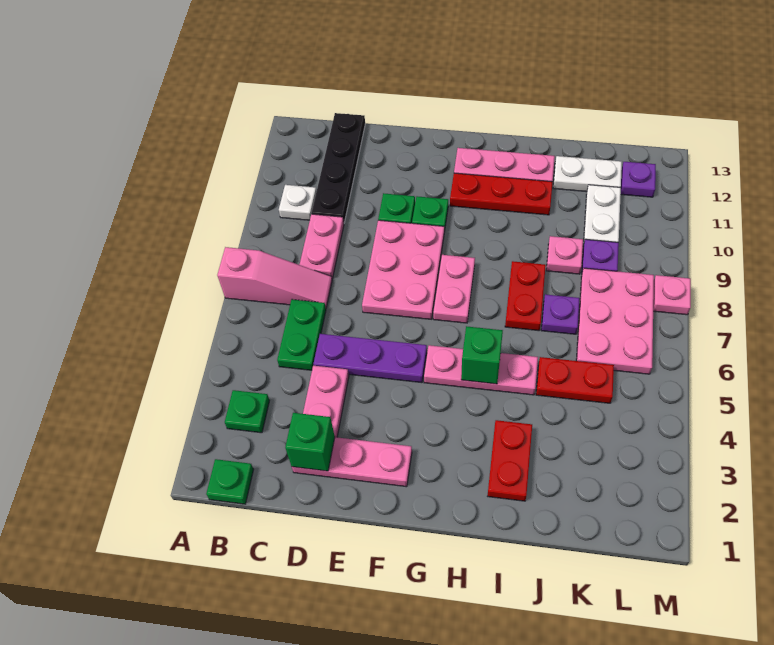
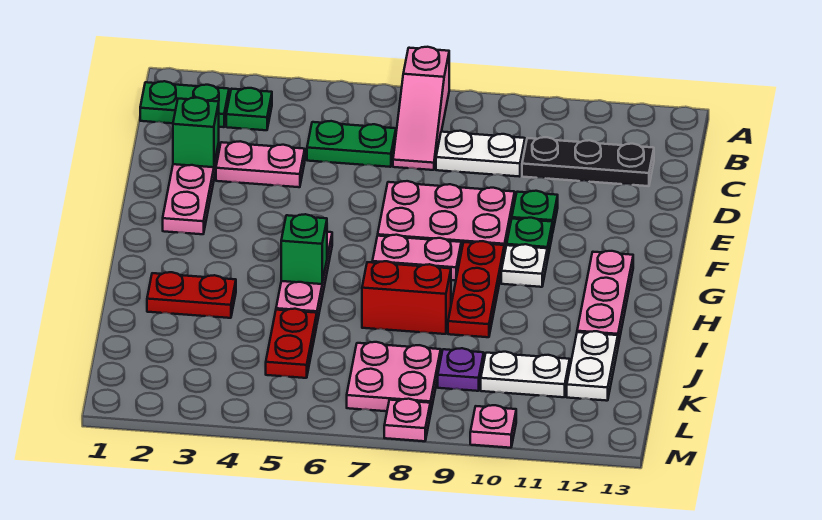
green 1x1 plate [206,459,254,504] -> green 1x2 plate [140,81,229,127]
white 1x1 plate [279,185,317,220] -> white 1x1 plate moved to [501,244,547,287]
pink 1x2 plate [299,214,344,279] -> white 1x2 plate [436,131,525,177]
black 1x4 plate [312,113,365,223] -> black 1x3 plate [522,137,654,186]
purple 1x3 plate [313,334,427,383] -> none
red 1x3 plate [450,173,553,215] -> red 1x3 plate moved to [448,241,504,337]
red 1x2 plate [505,261,546,331] -> red 1x2 brick [362,261,451,334]
purple 1x1 plate [541,294,580,334] -> none
pink 1x1 plate [546,236,583,274] -> pink 1x1 plate moved to [470,405,516,448]
pink 2x3 plate [576,268,654,374] -> pink 2x2 plate [347,342,441,414]
purple 1x1 plate [621,162,656,197] -> none

